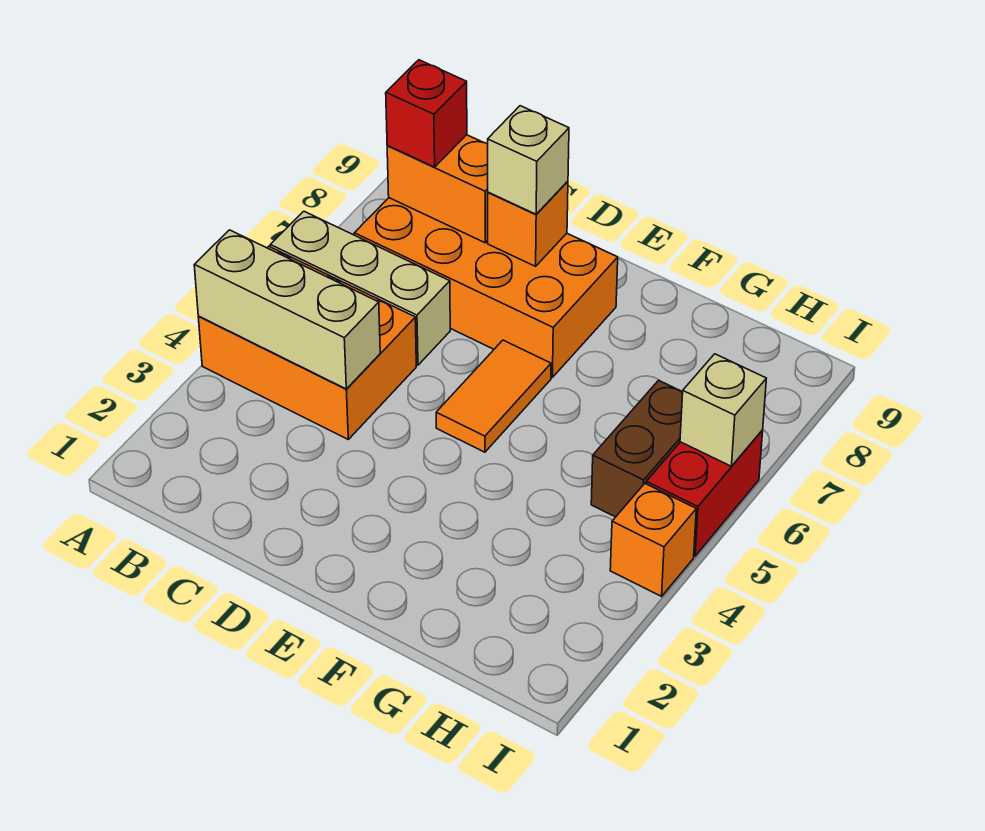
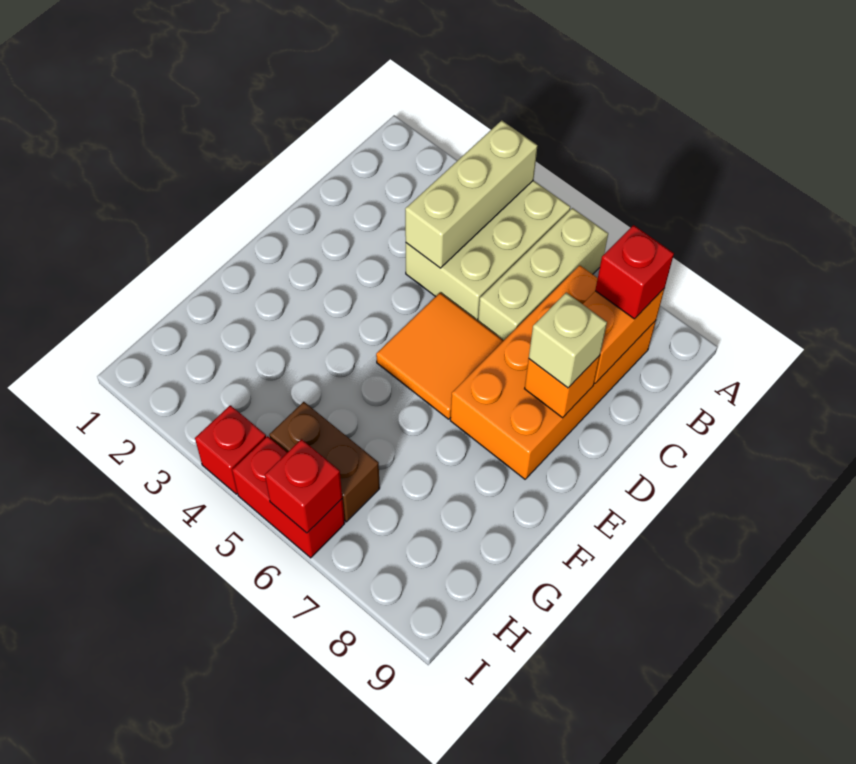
orange 2x3 brick [198,246,416,439] -> tan 2x3 brick [406,180,570,321]
orange 1x2 tile [436,340,551,452] -> orange 2x2 tile [376,293,504,419]
orange 1x1 brick [610,484,696,596] -> red 1x1 brick [195,405,266,494]
tan 1x1 brick [680,354,766,466] -> red 1x1 brick [265,439,342,533]

